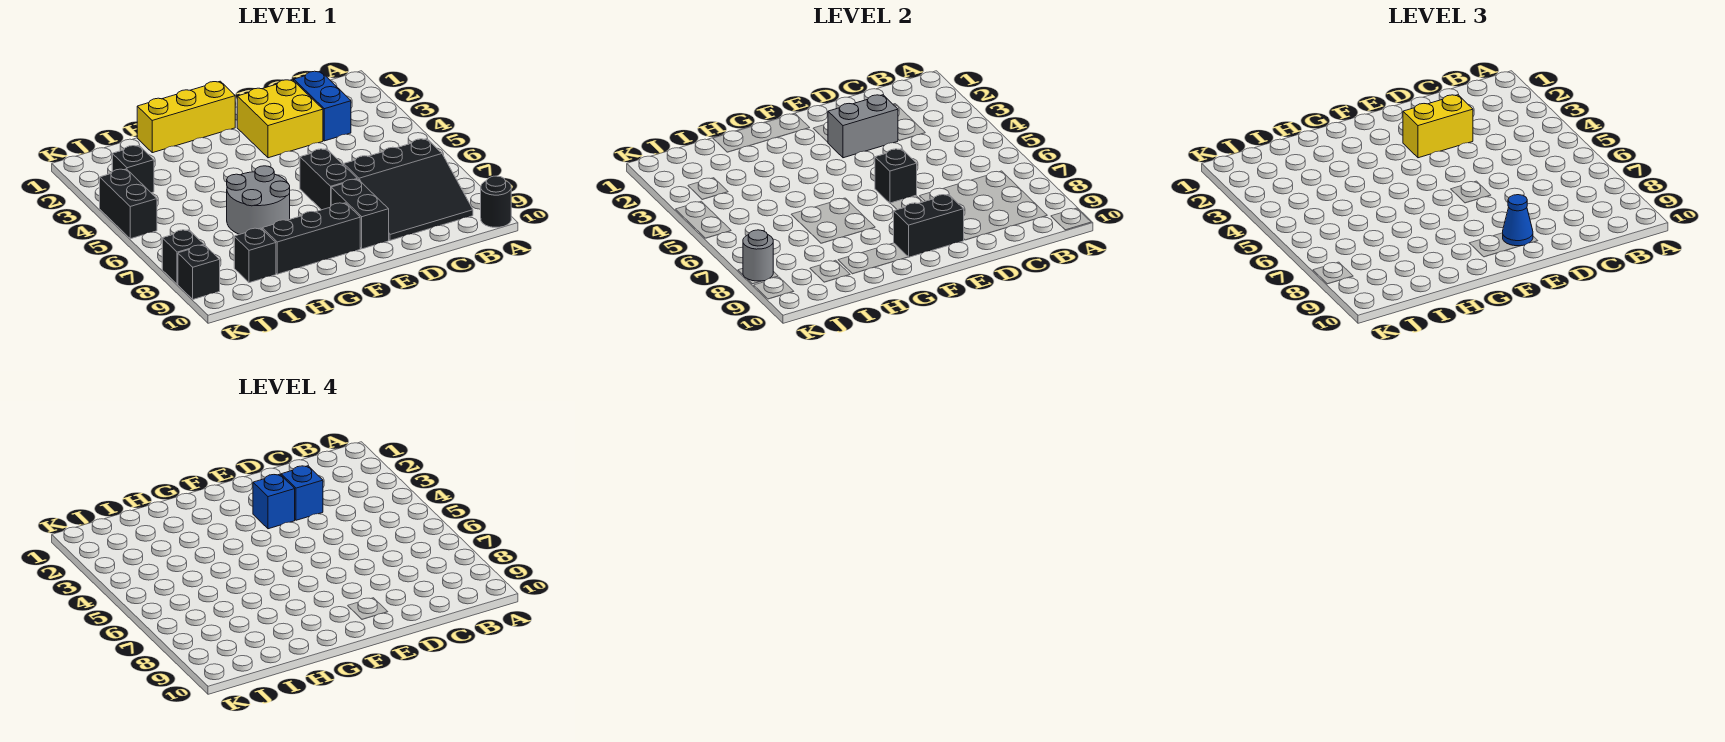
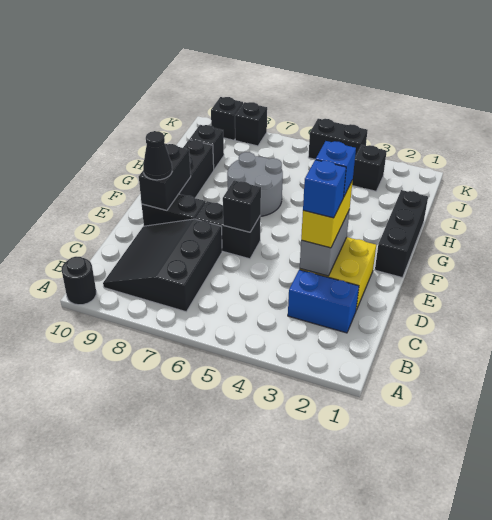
blue 1x1 cone [1503,195,1533,246] -> black 1x1 cone [143,131,172,180]
yellow 1x3 brick [137,81,235,153] -> black 1x3 brick [375,190,428,278]
grey 1x1 round brick [743,230,773,281] -> none

